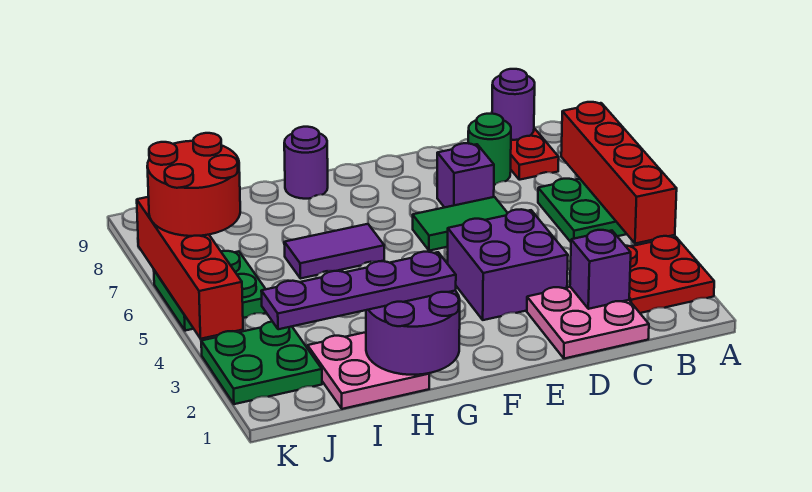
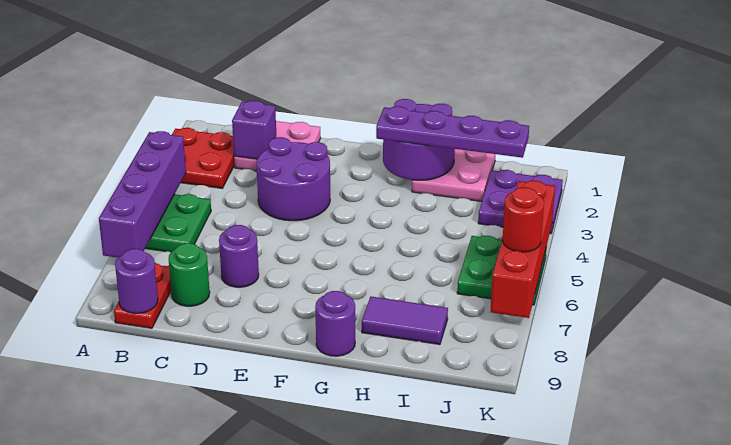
red 1x4 brick [561,102,677,244] -> purple 1x4 brick [99,131,186,258]
purple 2x2 brick [448,209,568,320] -> purple 2x2 round brick [257,137,330,221]
green 1x2 tile [413,197,507,251] -> none
purple 1x1 brick [437,143,494,207] -> purple 1x1 round brick [219,225,259,287]
purple 1x2 tile [284,224,384,279] -> purple 1x2 tile moved to [362,297,448,345]
green 2x2 plate [201,322,322,404] -> purple 2x2 plate [478,170,563,234]
red 2x2 round brick [147,133,240,236] -> red 1x1 round brick [503,187,544,252]

